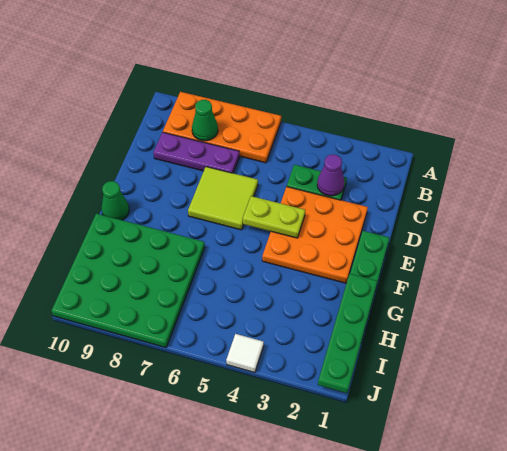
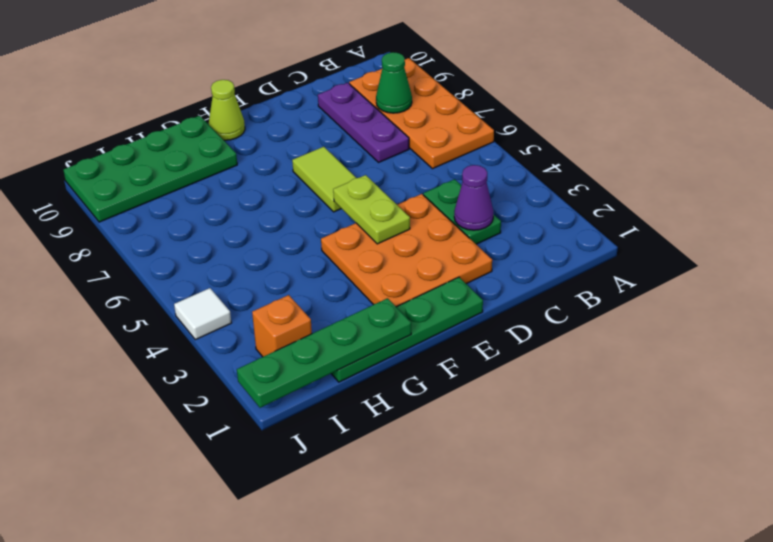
lime 2x2 tile [188,167,258,230] -> lime 1x2 tile [292,147,356,212]
green 1x1 cone [102,181,129,220] -> lime 1x1 cone [209,80,245,140]
green 4x4 plate [52,213,205,348] -> green 2x4 plate [63,116,237,222]
none -> orange 1x1 brick [252,295,312,357]

